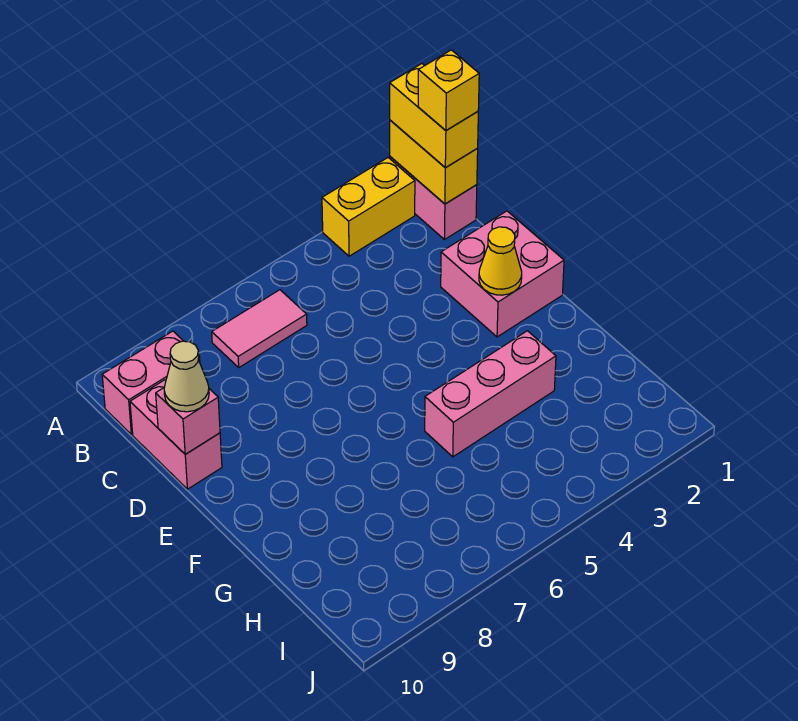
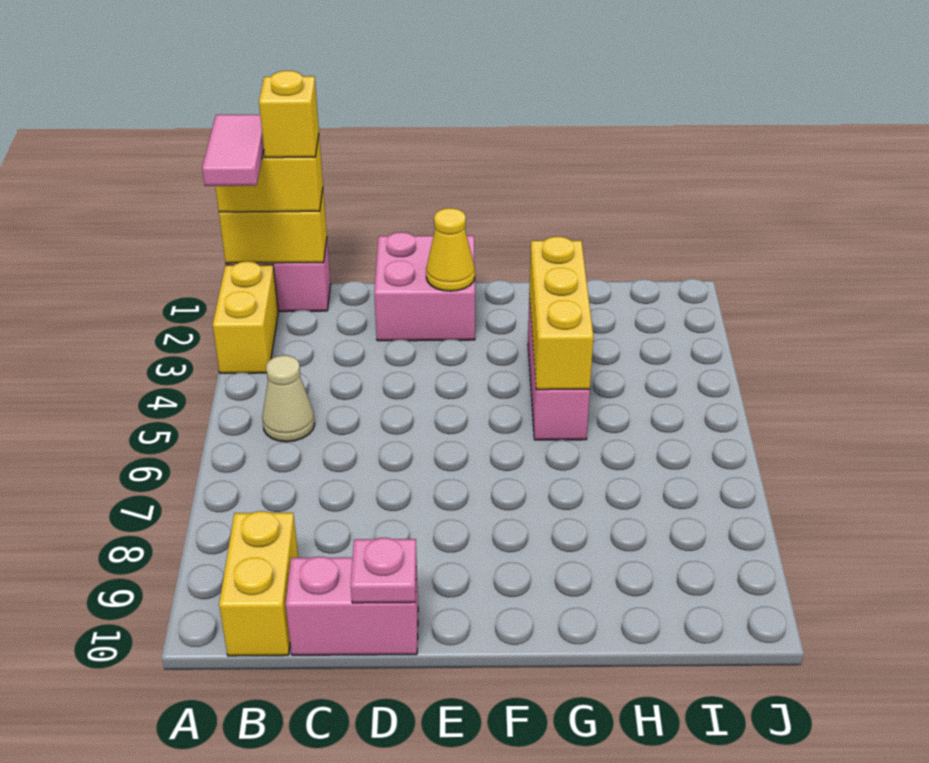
pink 1x2 tile [212,290,307,367] -> pink 1x2 tile moved to [202,115,264,186]
pink 1x2 brick [102,331,200,434] -> yellow 1x2 brick [219,511,298,656]
pink 1x1 brick [156,388,220,454] -> pink 1x1 plate [351,538,416,603]
tan 1x1 cone [164,341,209,412] -> tan 1x1 cone moved to [262,355,315,442]
none -> yellow 1x3 brick [529,237,593,390]

